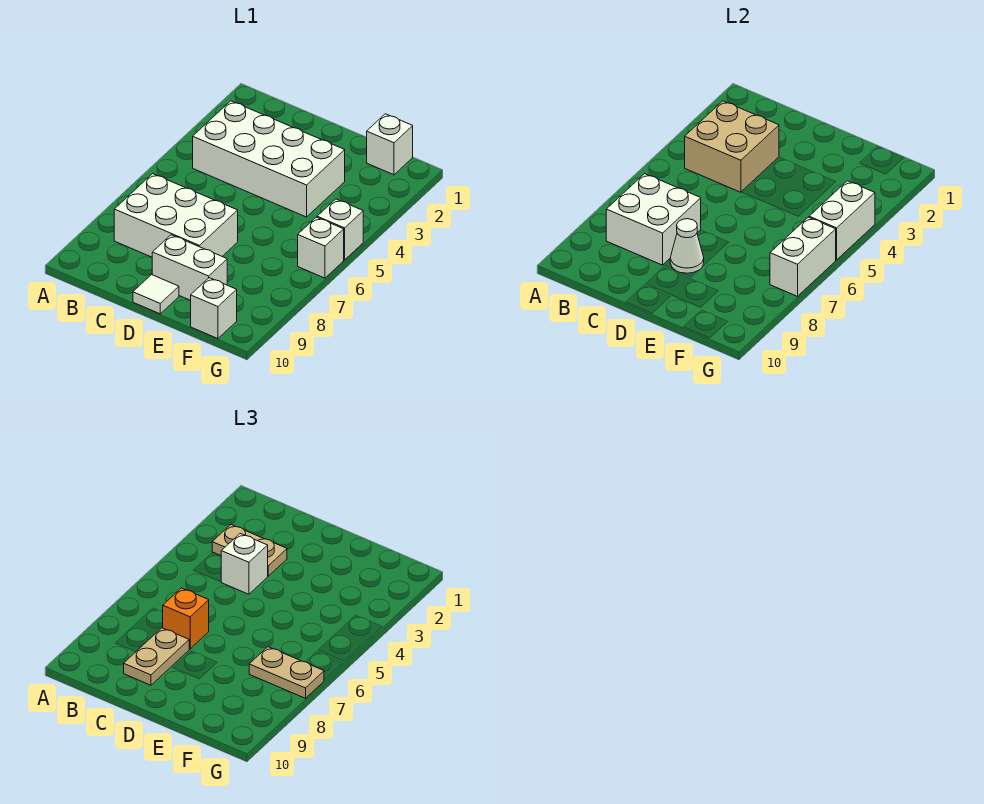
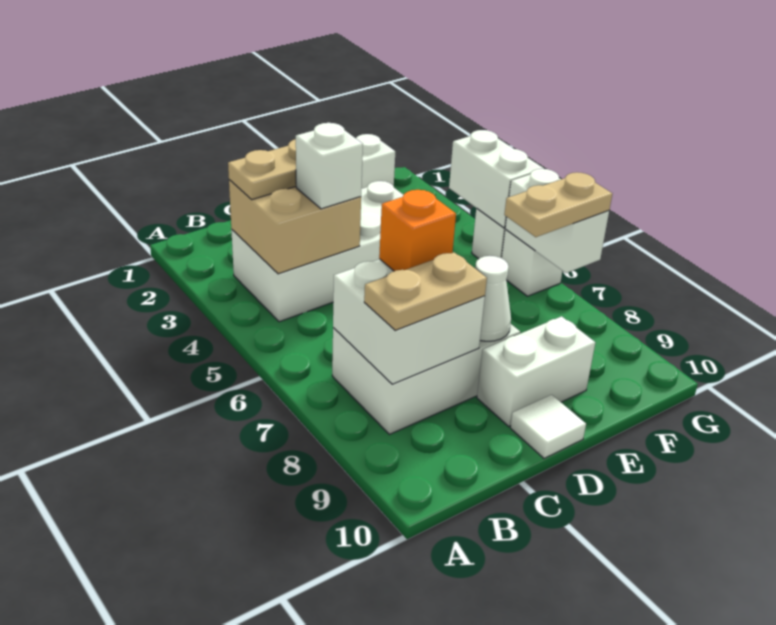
tan 1x2 plate [124,628,189,685] -> tan 1x2 plate turned to [364,252,487,330]
white 1x1 brick [191,278,237,339] -> none

